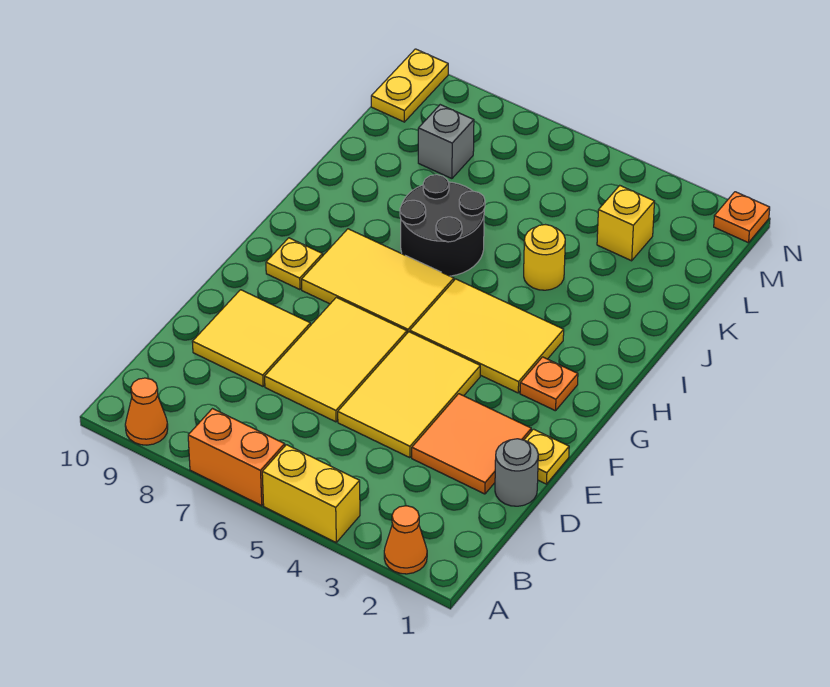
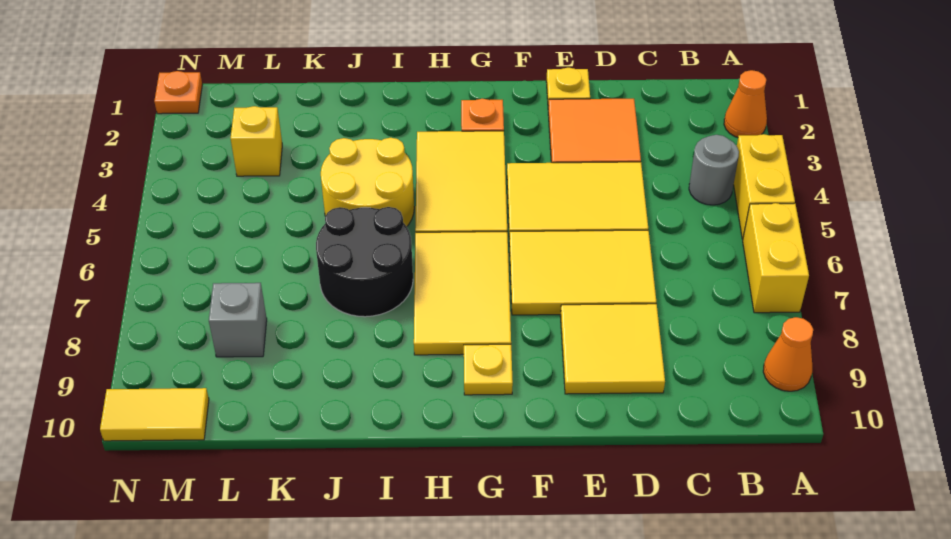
orange 1x2 brick [188,409,285,505] -> yellow 1x2 brick [743,203,809,313]
grey 1x1 round brick [495,439,538,506] -> grey 1x1 round brick moved to [689,135,739,205]
yellow 1x1 round brick [524,225,565,290] -> yellow 2x2 round brick [321,138,414,226]
yellow 1x2 plate [371,49,448,122] -> yellow 1x2 tile [100,388,209,441]

